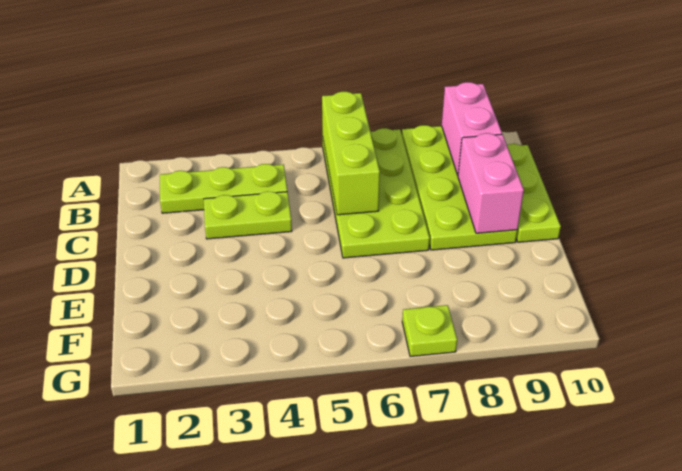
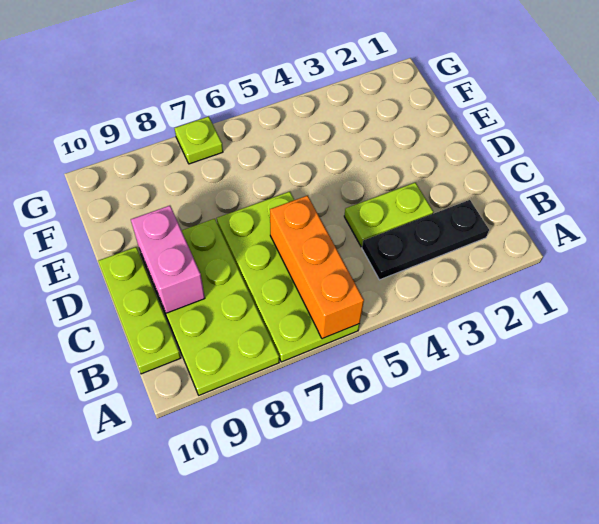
lime 1x3 brick [322,92,380,215] -> orange 1x3 brick [270,195,364,339]
pink 1x2 brick [442,82,502,175] -> none
lime 1x3 plate [160,164,287,213] -> black 1x3 plate [362,200,489,280]

